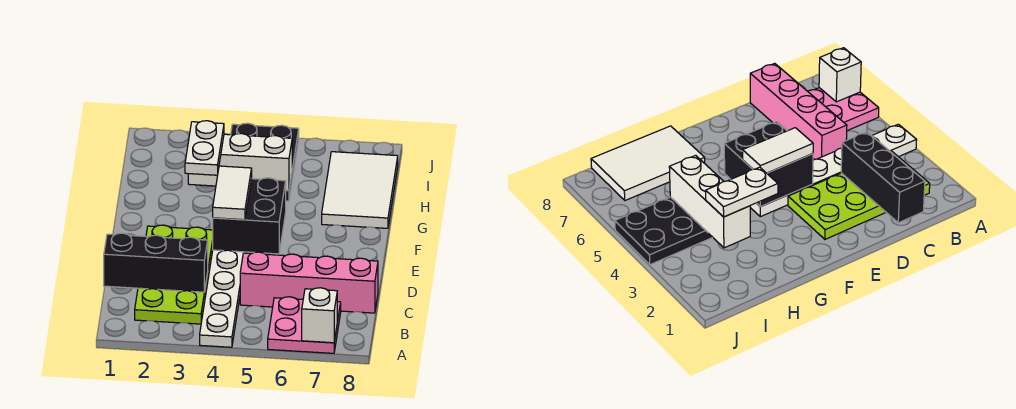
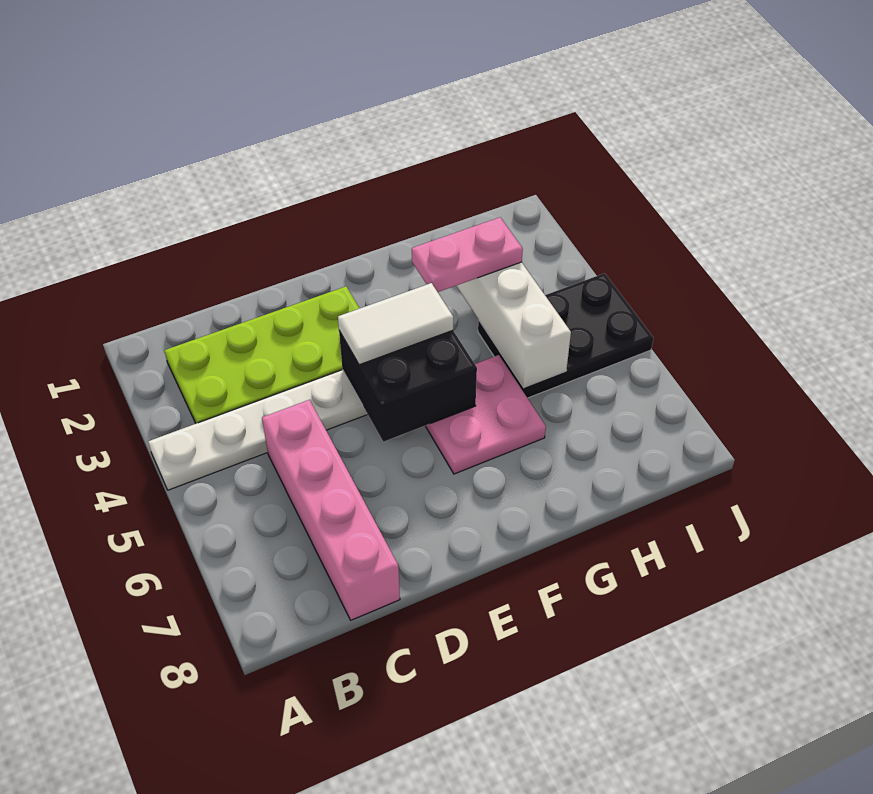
pink 2x2 plate [268,297,341,353] -> pink 2x2 plate moved to [426,355,546,474]
white 1x1 brick [302,288,337,343] -> none
black 1x3 brick [104,233,208,292] -> none
white 1x2 plate [185,121,224,175] -> pink 1x2 plate [412,217,523,292]
white 2x3 tile [322,152,398,228] -> none

